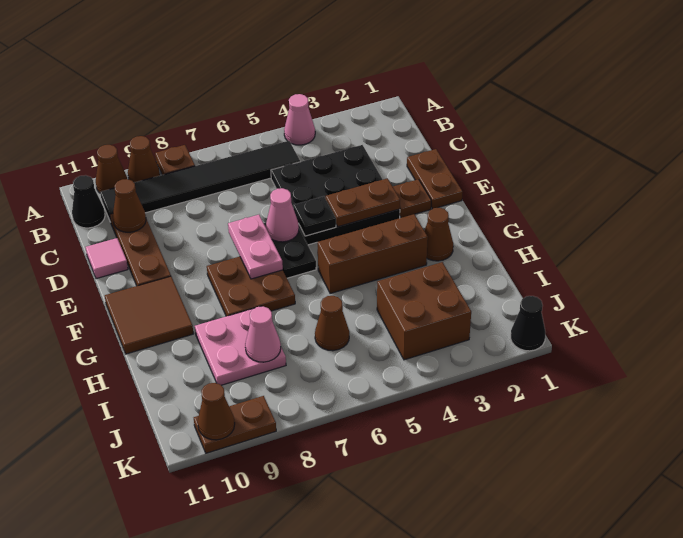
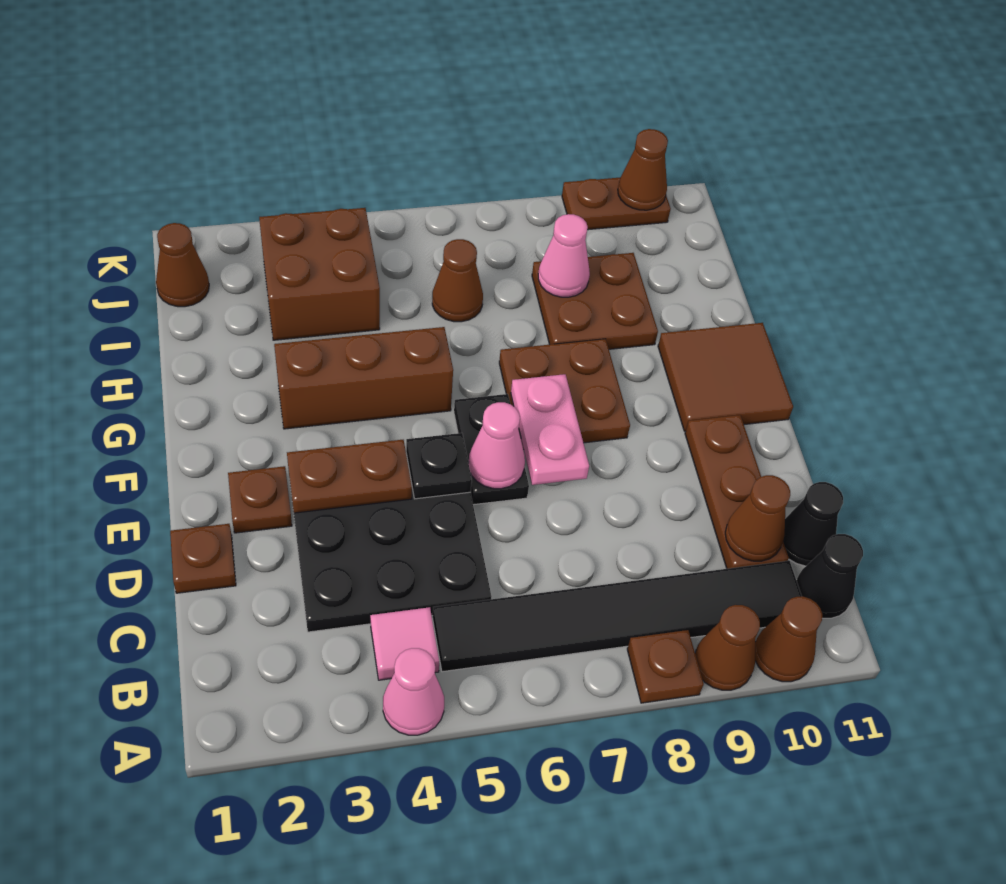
brown 1x2 plate [407,149,463,209] -> brown 1x1 plate [170,524,236,593]
pink 1x1 tile [86,238,128,279] -> pink 1x1 tile moved to [370,607,439,680]
brown 1x1 cone [425,208,453,261] -> brown 1x1 cone moved to [156,223,209,307]
pink 2x2 plate [195,306,286,385] -> brown 2x2 plate [532,253,658,349]
black 1x1 cone [511,296,546,351] -> black 1x1 cone moved to [783,482,843,566]

